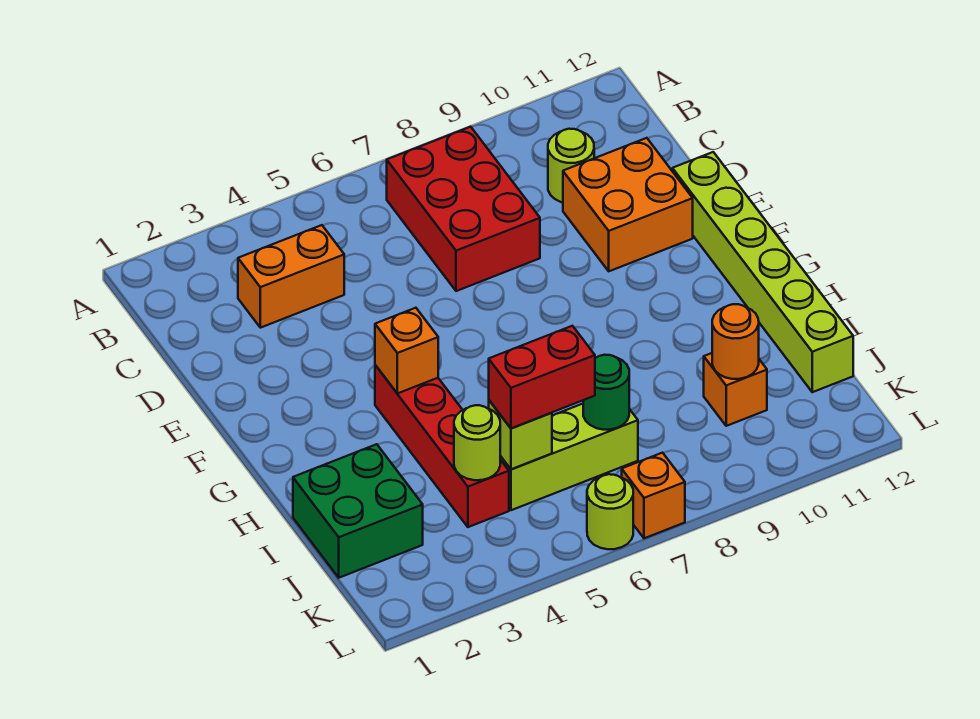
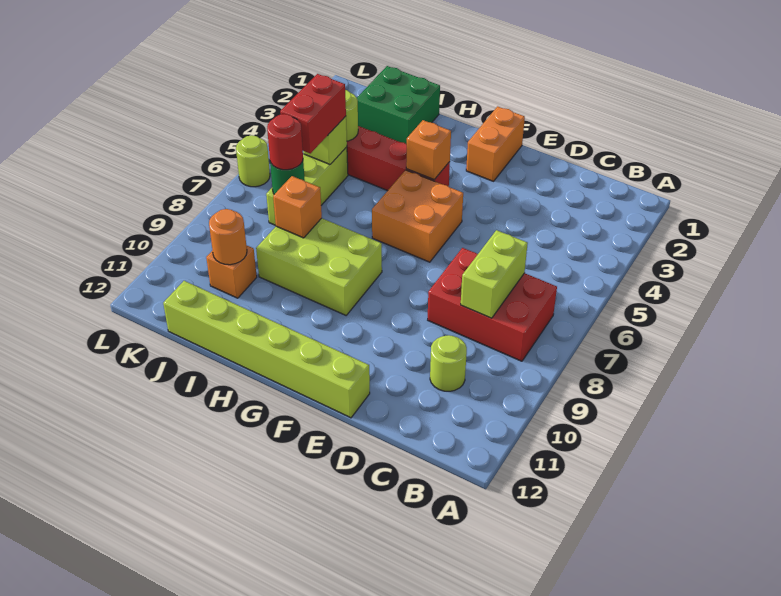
orange 1x2 brick [238,225,344,328] -> orange 1x2 brick moved to [466,106,525,181]
none -> lime 1x2 brick [461,230,528,318]
orange 2x2 brick [563,138,693,271] -> orange 2x2 brick moved to [372,170,463,262]
none -> lime 2x3 brick [256,218,382,315]
none -> red 1x1 round brick [267,114,303,170]
orange 1x1 brick [622,453,685,538] -> orange 1x1 brick moved to [273,176,322,238]

